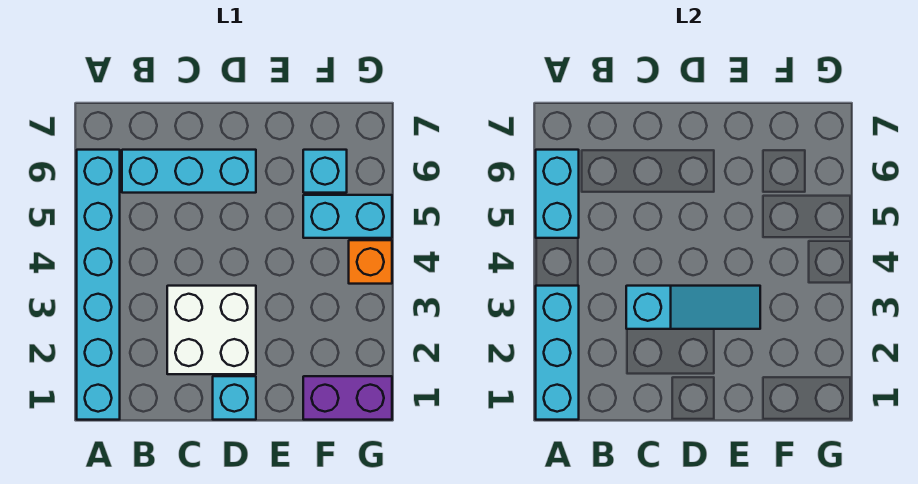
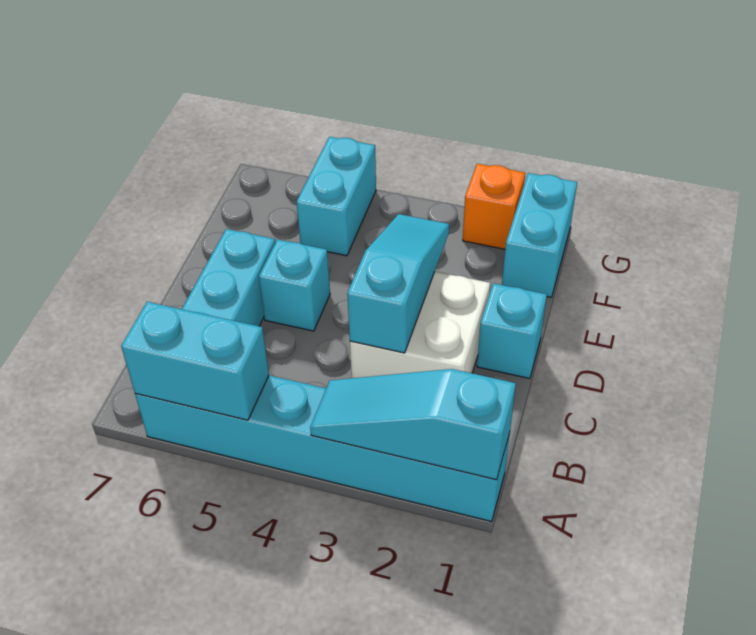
cyan 1x3 brick [536,286,579,420] -> cyan 1x3 slope [310,369,516,480]
purple 1x2 brick [303,376,392,420] -> cyan 1x2 brick [502,173,577,297]
cyan 1x1 brick [303,150,347,193] -> cyan 1x1 brick moved to [259,239,330,331]
orange 1x1 brick [349,240,392,284] -> orange 1x1 brick moved to [463,164,525,249]

